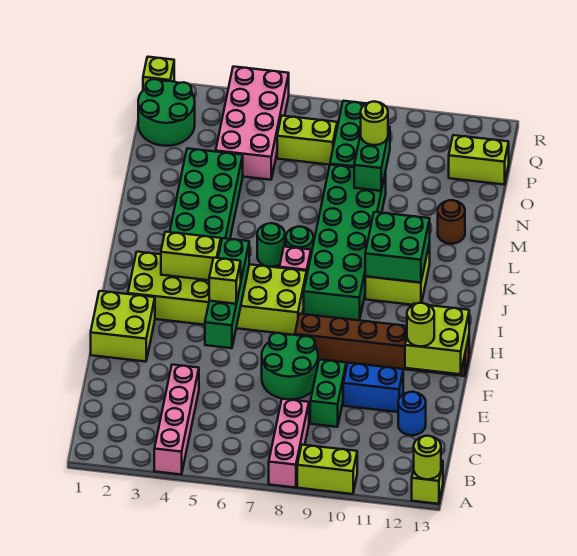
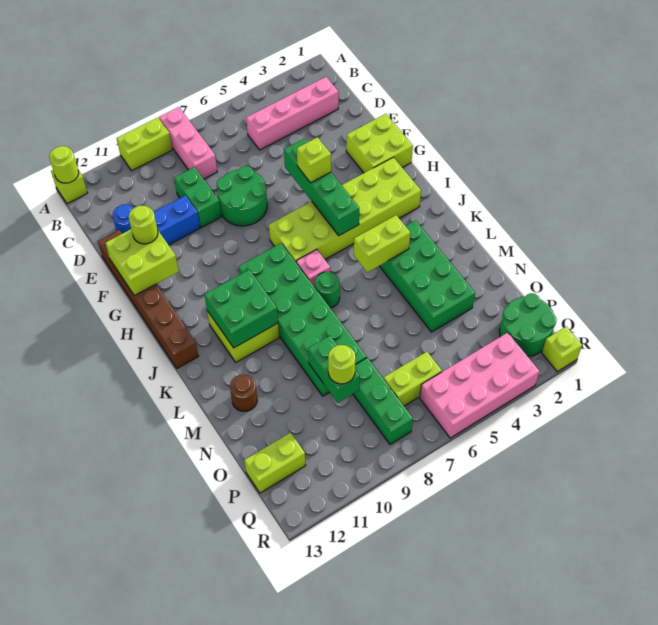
pink 1x4 brick [154,365,199,474] -> pink 1x4 brick turned to [246,77,339,150]
brown 1x6 brick [295,314,469,376] -> brown 1x6 brick turned to [98,230,199,368]
lime 1x2 brick [161,232,221,280] -> lime 1x2 brick moved to [354,215,410,272]
green 1x1 round brick [257,223,285,267] -> none
pink 2x4 brick [216,67,289,180] -> pink 2x4 brick turned to [420,333,540,438]

